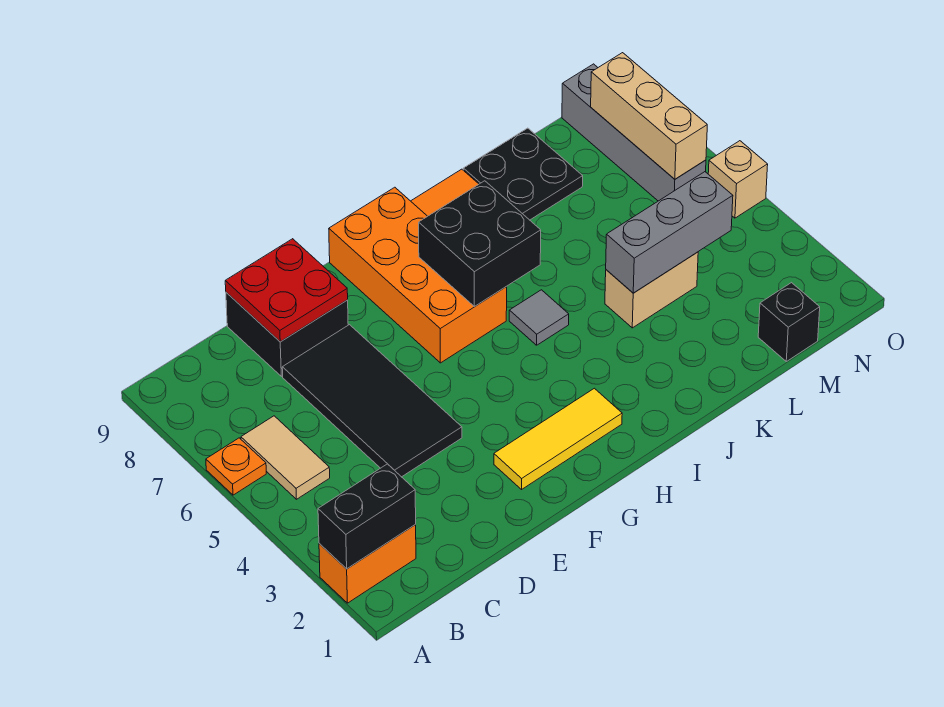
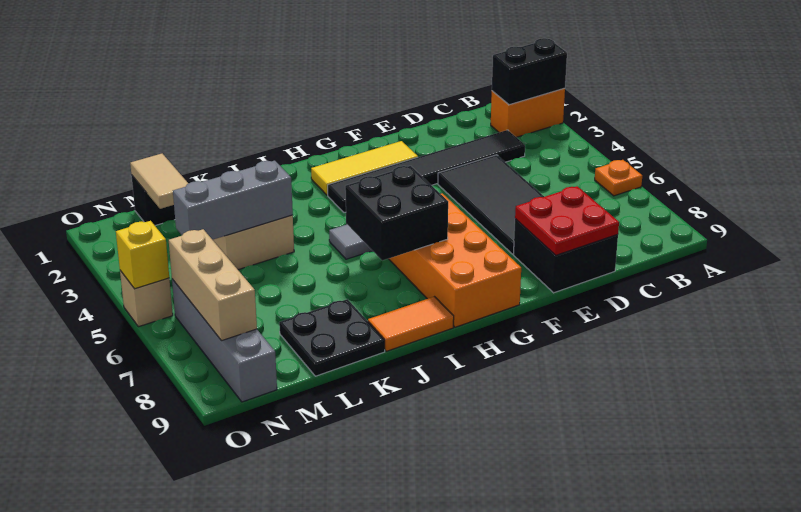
tan 1x2 tile [241,416,330,499] -> tan 1x2 tile moved to [130,154,188,209]
none -> black 1x6 tile [328,130,525,213]
none -> yellow 1x1 brick [116,221,169,289]

